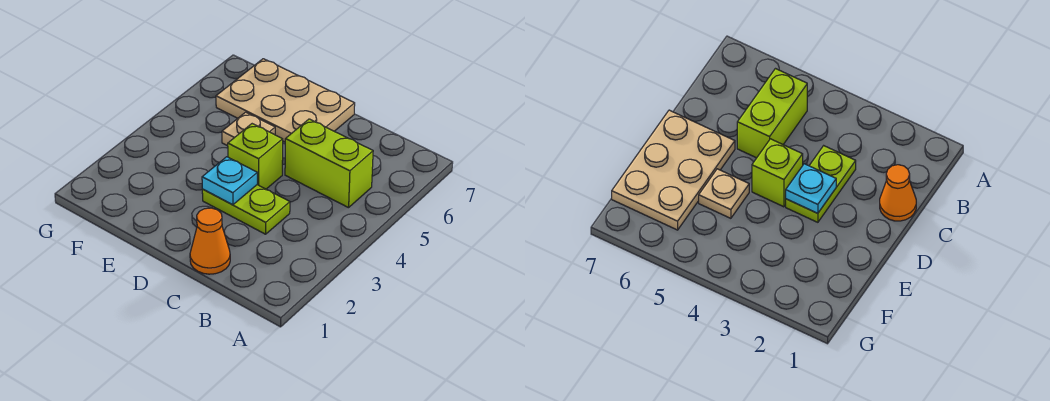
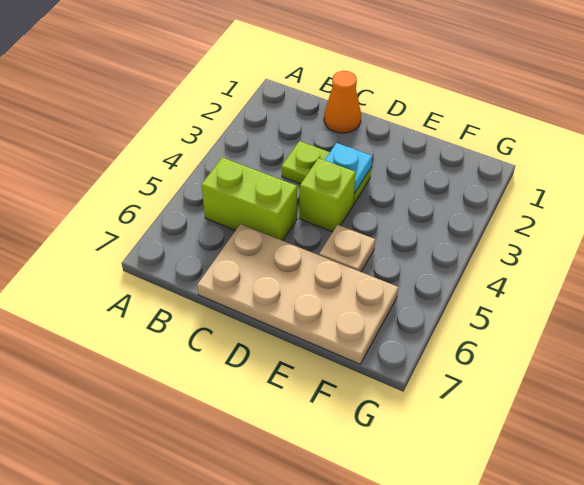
tan 2x3 plate [216,59,355,142] -> tan 2x4 plate [197,224,398,364]

